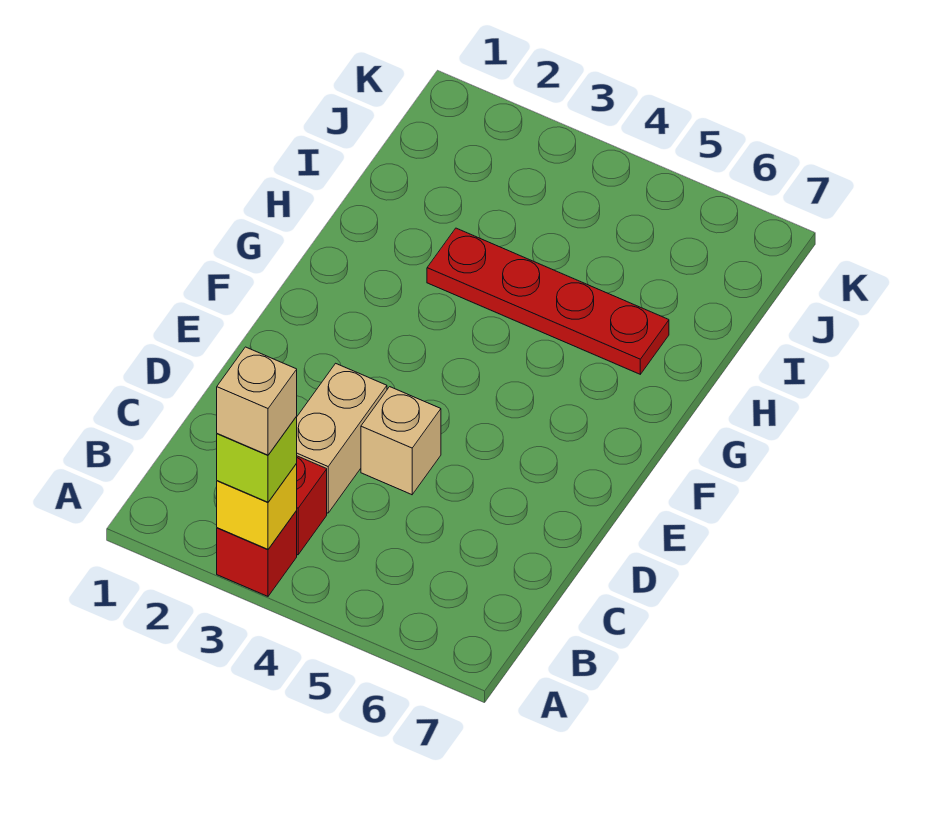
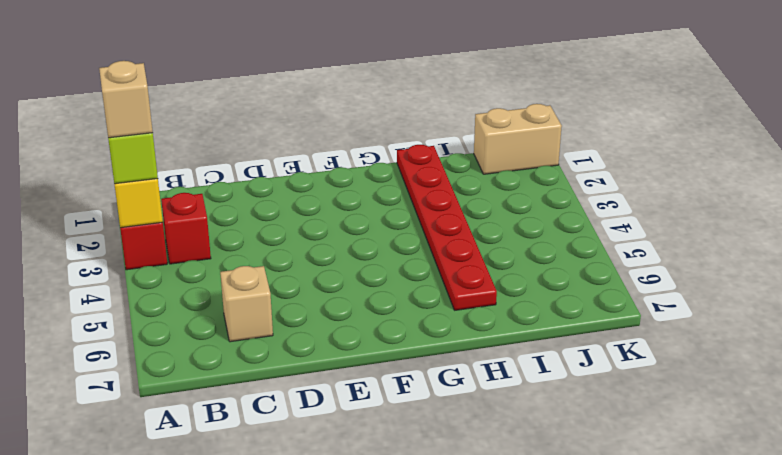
tan 1x2 brick [297,363,387,513] -> tan 1x2 brick moved to [474,104,562,174]
tan 1x1 brick [361,387,441,495] -> tan 1x1 brick moved to [220,266,273,342]
red 1x4 plate [427,228,669,374] -> red 1x6 plate [397,145,497,310]

